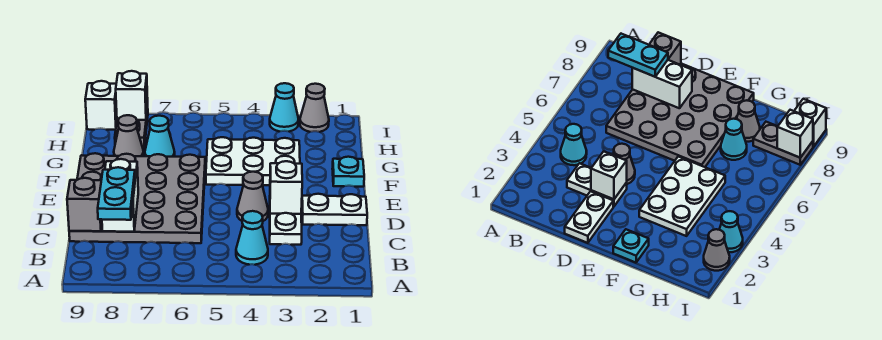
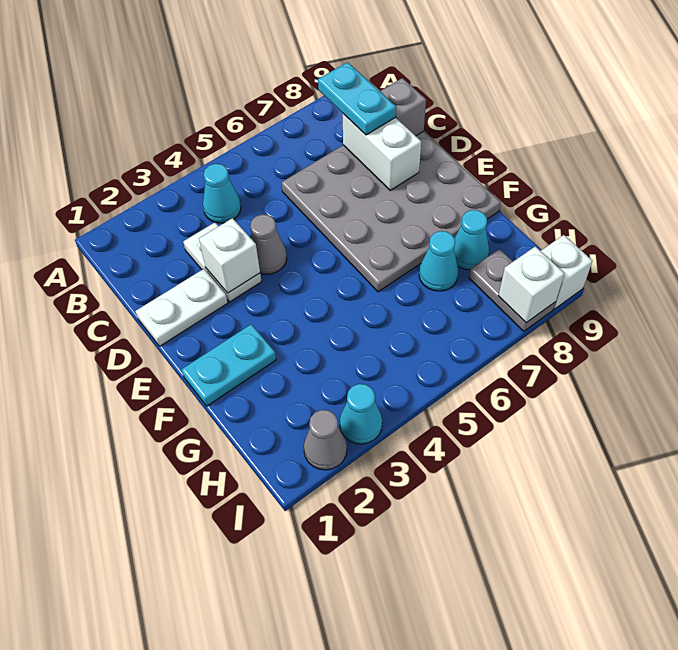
cyan 1x1 plate [332,157,364,187] -> cyan 1x2 plate [181,324,276,406]
white 2x3 plate [206,137,300,185] -> none
grey 1x1 cone [114,115,144,156] -> cyan 1x1 cone [454,210,489,270]

